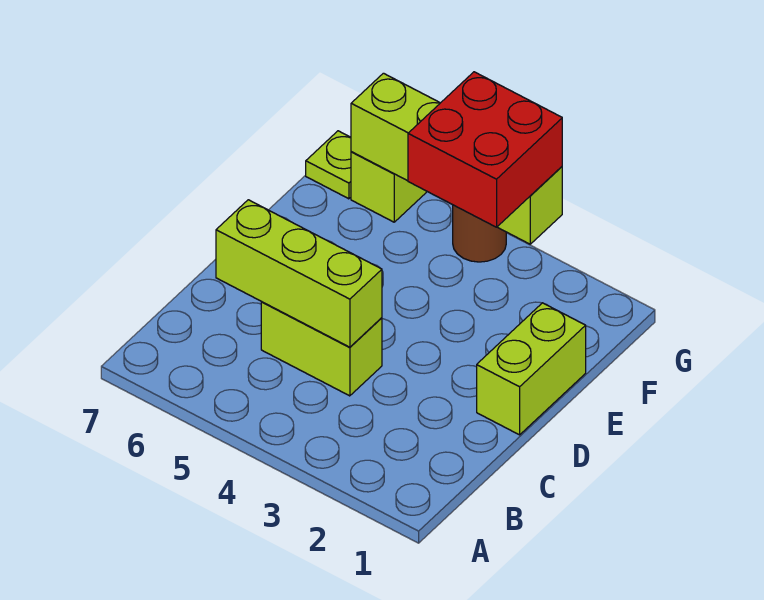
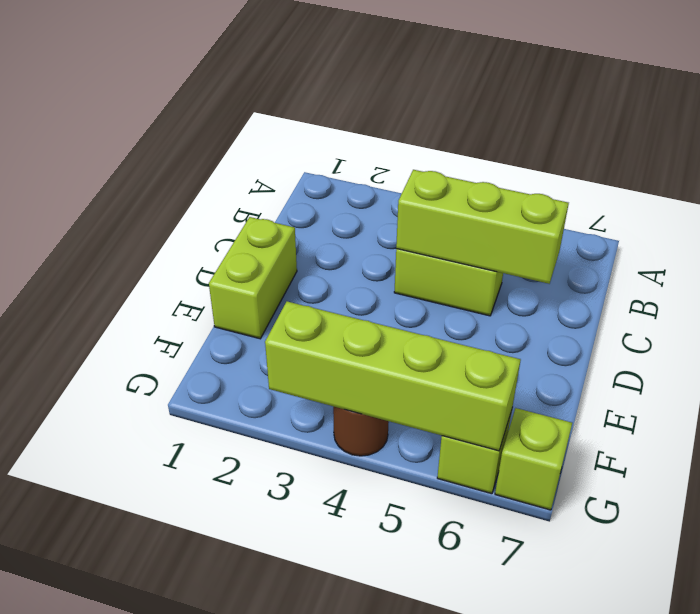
red 2x2 brick [408,72,562,227] -> none
lime 1x1 plate [306,131,351,199] -> lime 1x1 brick [495,408,572,510]

